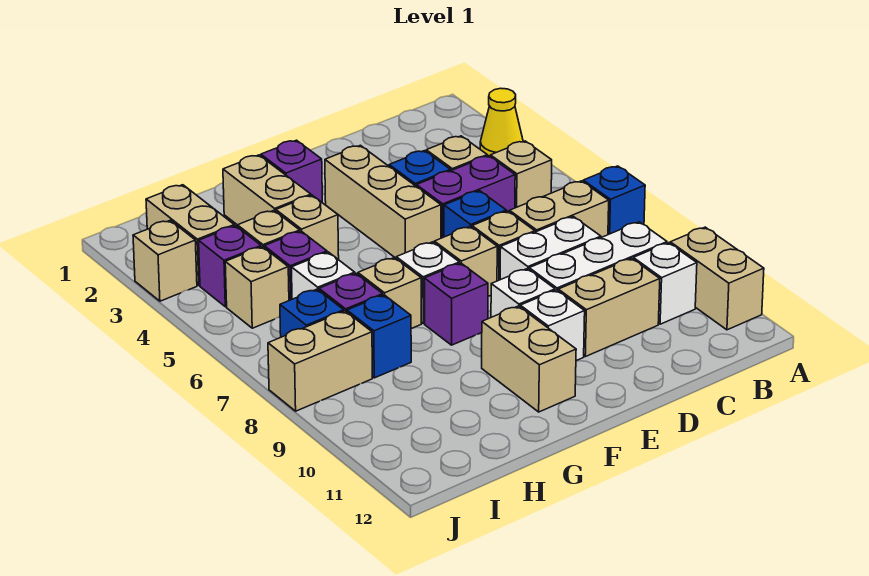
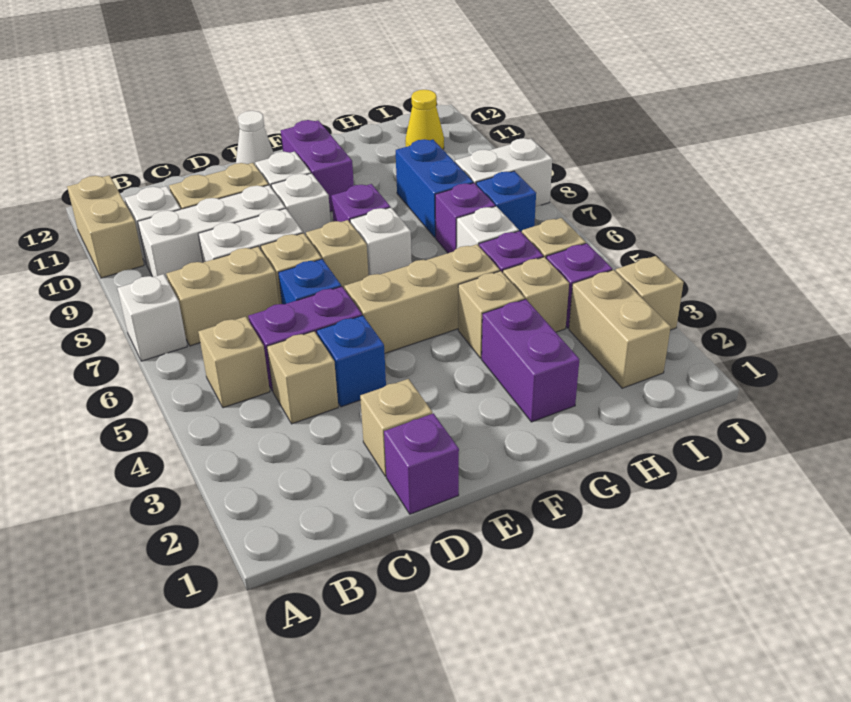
yellow 1x1 cone [480,88,523,156] -> yellow 1x1 cone moved to [405,90,444,149]
blue 1x1 brick [583,166,645,235] -> white 1x1 brick [117,274,187,361]
tan 1x3 brick [325,145,441,258] -> tan 1x3 brick turned to [344,244,500,353]
none -> white 1x1 cone [236,111,274,166]
purple 1x1 brick [261,140,322,202] -> purple 1x1 brick moved to [384,413,459,514]
tan 1x2 brick [482,306,576,412] -> purple 1x2 brick [281,120,354,212]
tan 1x2 brick [223,155,311,225] -> purple 1x2 brick [482,299,579,422]
tan 1x1 brick [358,257,421,329] -> tan 1x1 brick moved to [360,379,432,476]
blue 1x1 brick [347,295,411,378] -> blue 1x2 brick [396,139,473,238]
tan 1x2 brick [268,311,372,411] -> white 1x2 brick [455,138,552,207]

